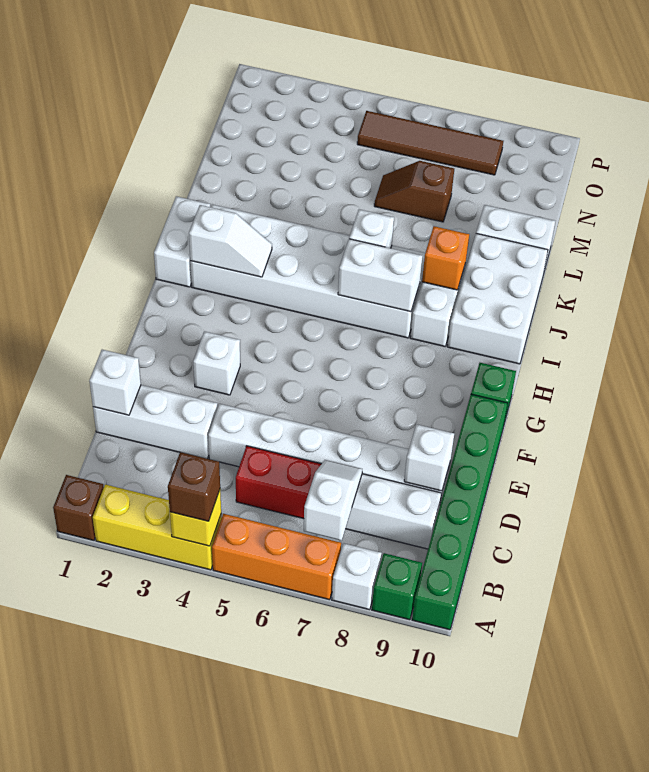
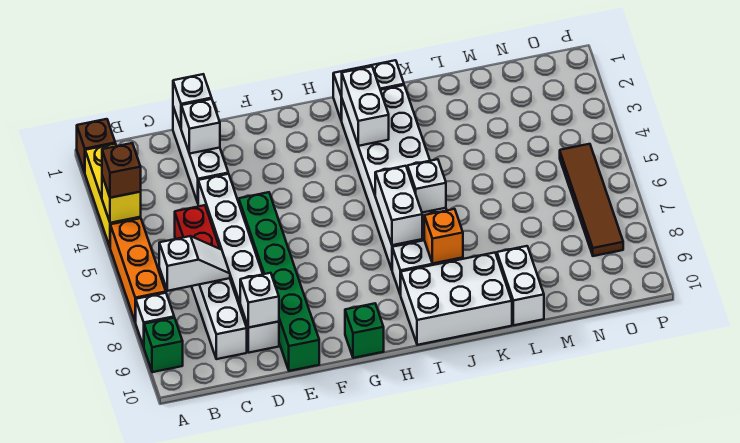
green 1x6 brick [412,394,508,630] -> green 1x6 brick turned to [239,192,319,371]
white 1x1 brick [193,331,240,395] -> white 1x1 brick moved to [181,99,220,154]
white 1x2 slope [189,205,272,277] -> white 1x2 brick [341,67,389,146]
brown 1x2 slope [374,161,454,222] -> none

